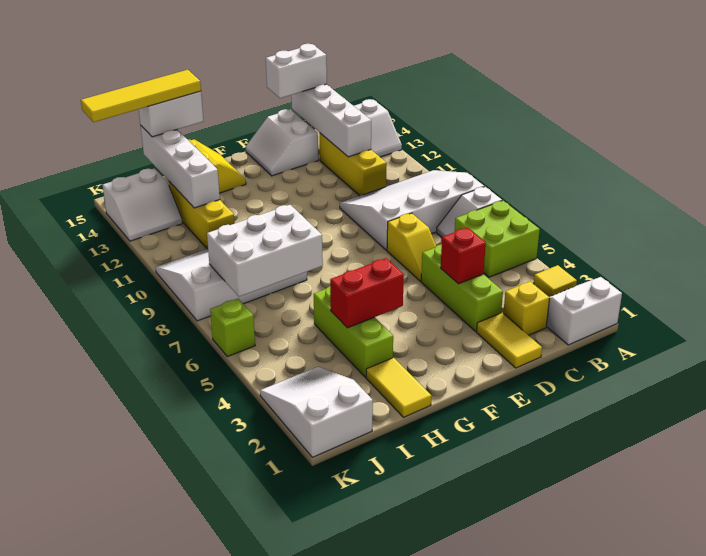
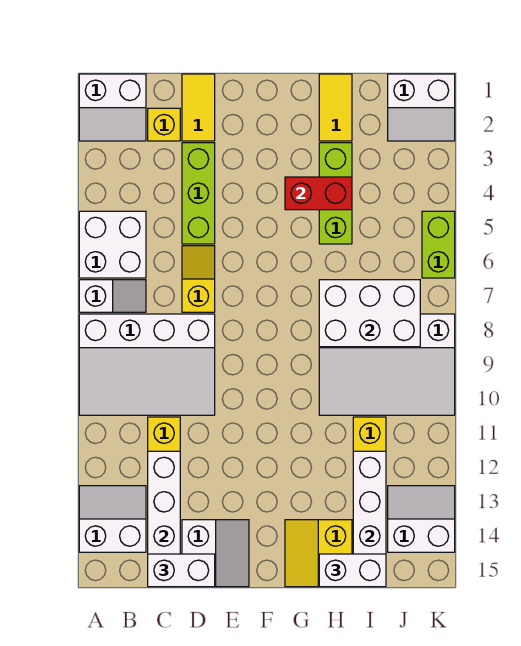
yellow 1x1 tile [534,265,577,297] -> none
lime 2x2 brick [455,201,540,277] -> white 2x2 brick [79,211,146,278]
red 1x1 brick [441,228,486,284] -> none
yellow 1x4 tile [81,70,201,122] -> none
white 2x3 slope [260,367,373,457] -> white 2x2 slope [388,74,455,141]
lime 1x1 brick [210,299,255,356] -> lime 1x2 brick [422,211,455,278]

